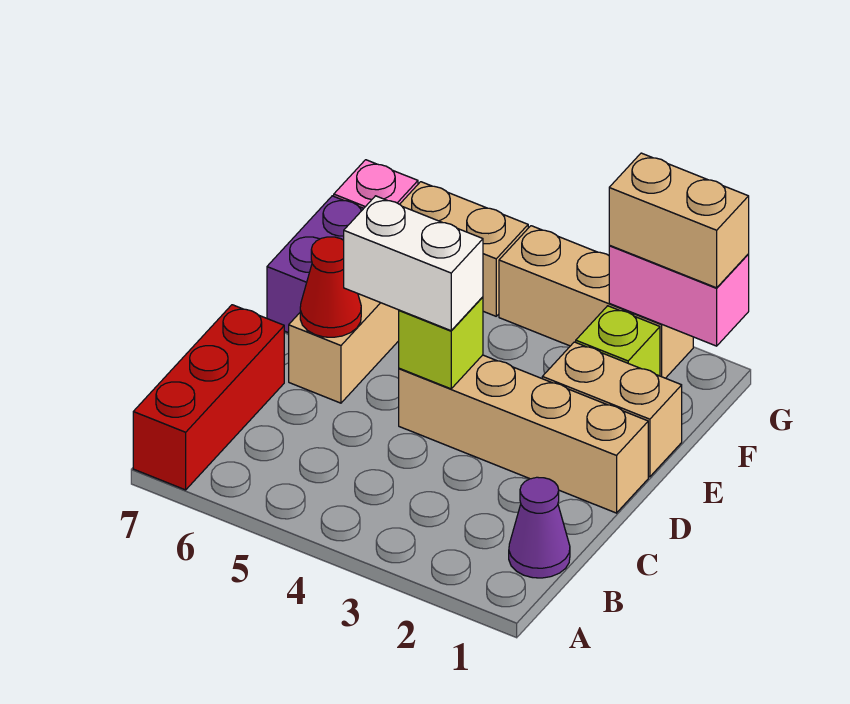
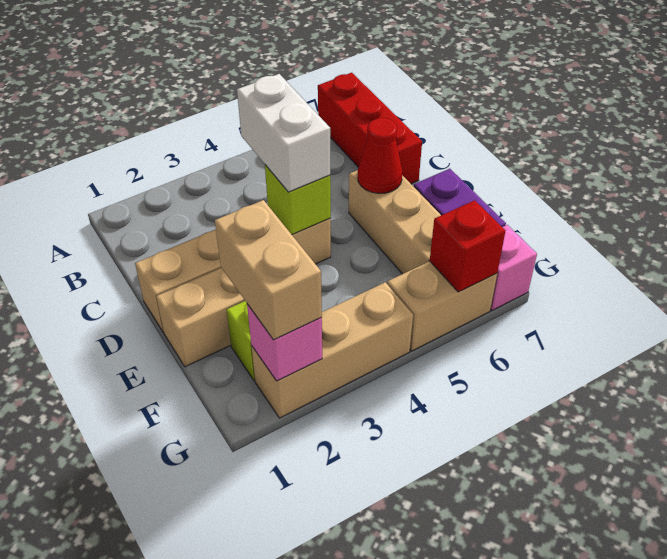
purple 1x1 cone [509,477,570,578] -> none
white 1x2 brick [344,196,483,331] -> white 1x2 brick turned to [237,74,330,192]
pink 1x2 brick [609,245,749,346] -> pink 1x1 brick [247,304,322,381]
tan 1x2 brick [609,153,749,288] -> tan 1x2 brick turned to [215,200,322,340]
none -> red 1x1 brick [430,200,505,292]

